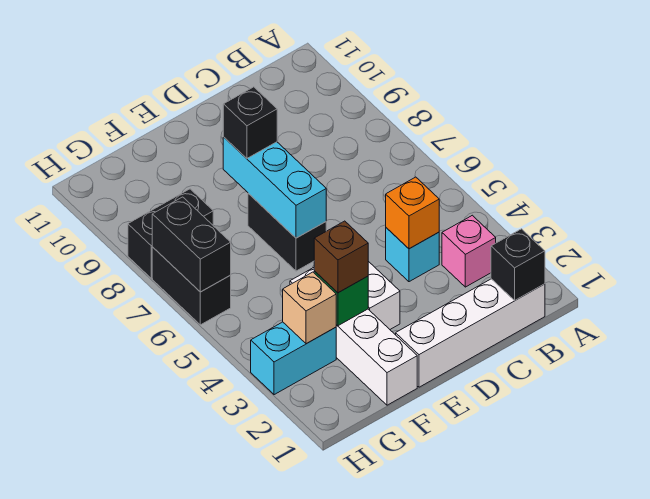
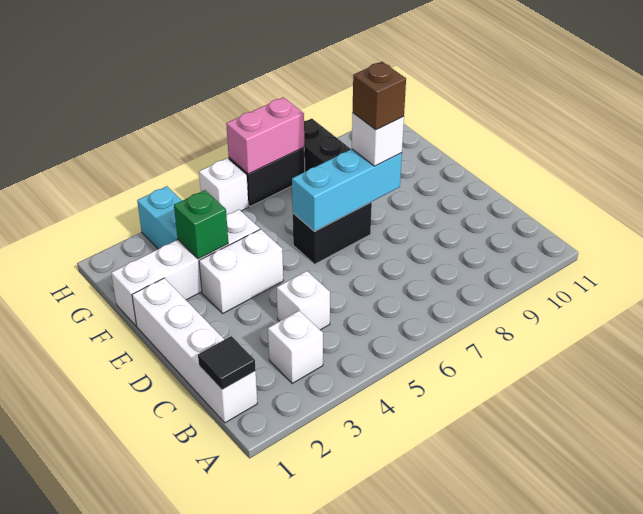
black 1x1 brick [491,229,545,300] -> black 1x1 tile [198,336,256,390]
pink 1x1 brick [442,215,496,287] -> white 1x1 brick [268,311,323,383]
cyan 1x1 brick [386,228,439,282] -> white 1x1 brick [277,271,330,330]
orange 1x1 brick [386,177,439,249] -> none
black 1x1 brick [223,87,277,158] -> white 1x1 brick [352,113,404,166]
brown 1x1 brick [314,221,368,293] -> brown 1x1 brick moved to [353,62,406,130]
tan 1x1 brick [283,272,336,344] -> none
none -> white 1x1 brick [199,158,249,215]
black 1x2 brick [152,197,231,292] -> pink 1x2 brick [226,97,304,174]

